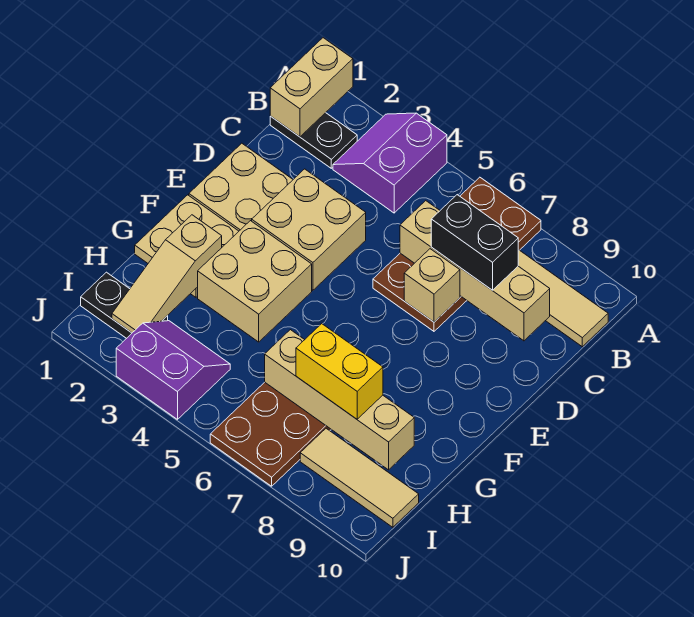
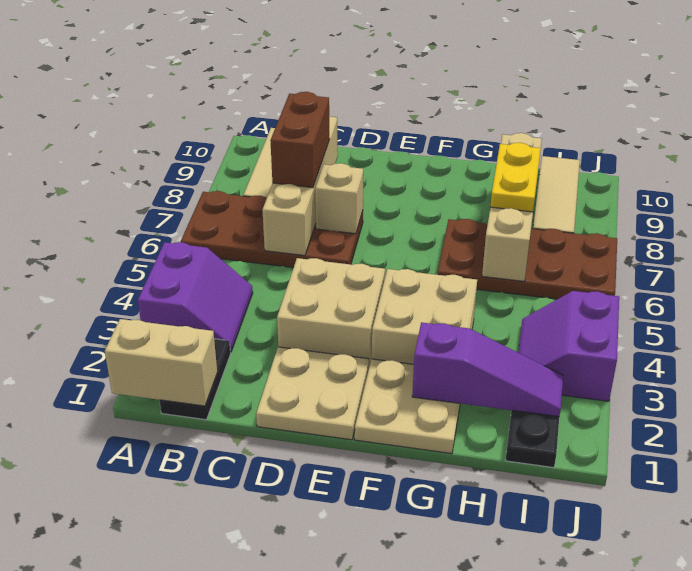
purple 2x2 slope [333,113,447,213] -> purple 2x2 slope turned to [138,242,253,352]
black 1x2 brick [431,195,518,290] -> brown 1x2 brick [270,92,330,188]
tan 1x3 slope [112,215,222,333] -> purple 1x3 slope [412,322,563,416]
yellow 1x2 brick [296,324,383,419] -> yellow 1x2 plate [490,143,541,212]

